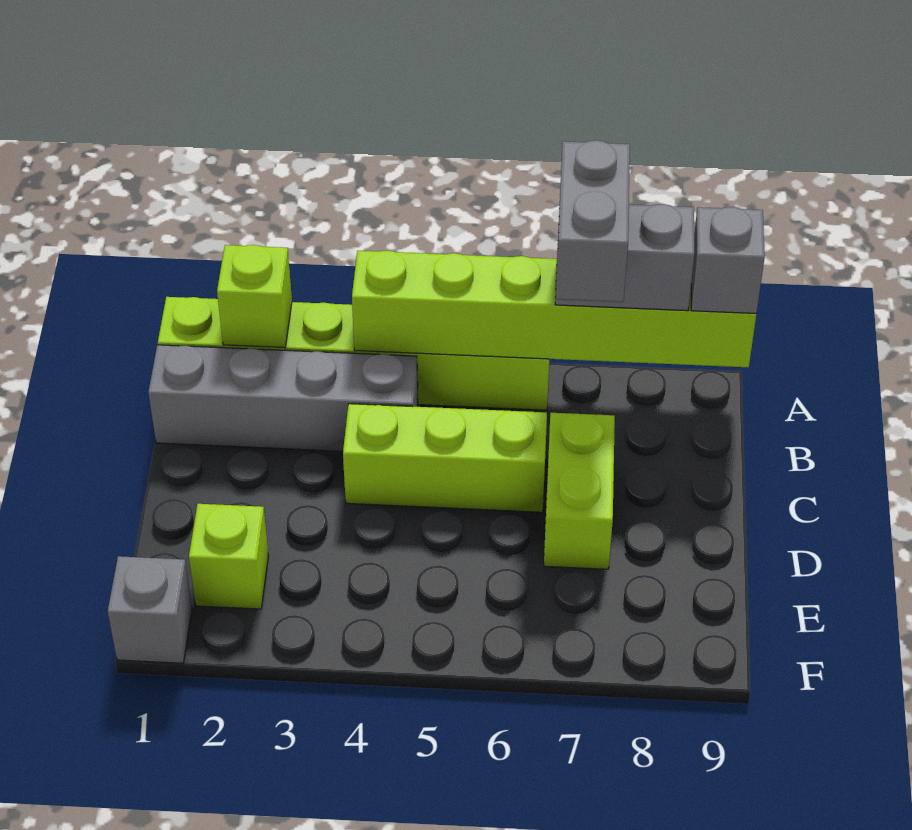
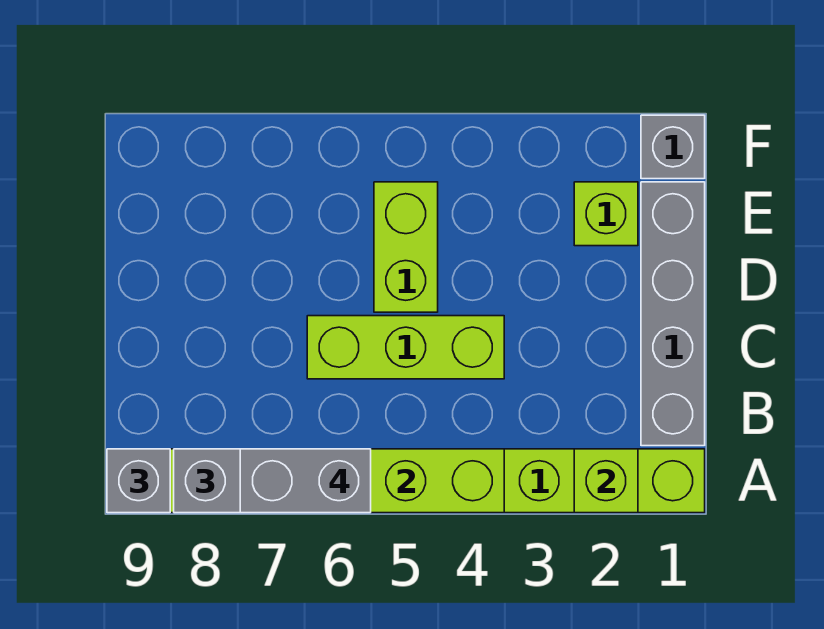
grey 1x2 brick [556,140,630,302] -> grey 1x2 brick turned to [240,449,371,513]
grey 1x4 brick [148,345,418,451] -> grey 1x4 brick turned to [641,182,705,446]
lime 1x2 brick [544,413,615,569] -> lime 1x2 brick moved to [374,182,438,312]

